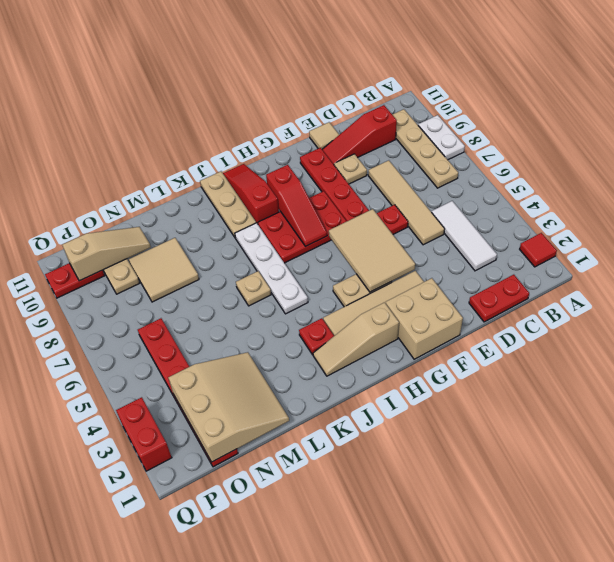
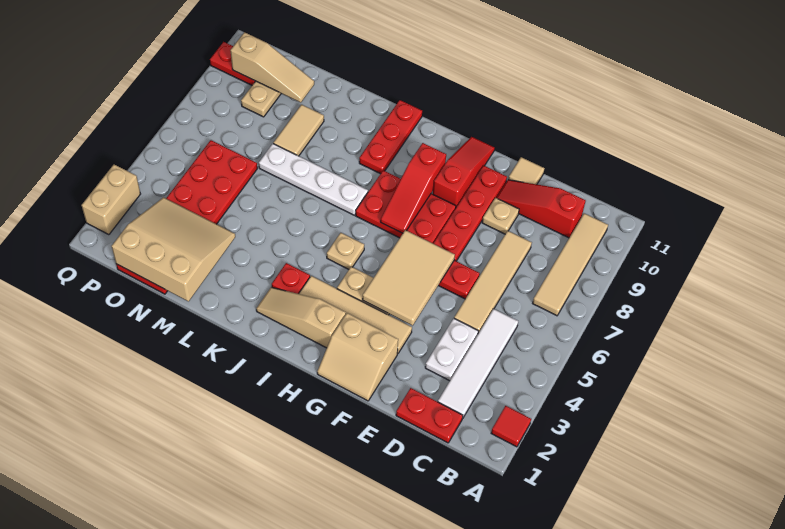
white 1x2 plate [418,115,465,160] -> white 1x2 plate moved to [425,318,478,381]
tan 1x4 plate [392,109,458,188] -> tan 1x4 tile [533,213,608,316]
white 1x3 tile [432,201,497,271] -> white 1x4 tile [438,309,518,419]
tan 2x2 brick [386,278,463,359] -> tan 2x2 slope [317,313,398,401]
red 1x3 slope [223,164,279,224] -> red 1x3 slope moved to [433,137,495,207]
white 1x4 plate [235,223,308,314] -> white 1x4 plate turned to [259,144,368,215]
tan 1x3 plate [200,171,256,237] -> red 1x3 plate [359,100,422,174]
tan 1x1 plate [236,271,271,306] -> tan 1x1 plate moved to [327,233,364,269]
tan 3x3 slope [168,352,289,462] -> tan 3x3 slope turned to [112,197,235,301]
tan 2x2 tile [129,238,199,302] -> tan 1x2 tile [273,105,324,156]
red 1x6 plate [138,318,238,467] -> red 2x6 plate [116,140,257,294]
red 1x2 brick [116,397,172,471] -> tan 1x2 brick [81,165,140,235]

